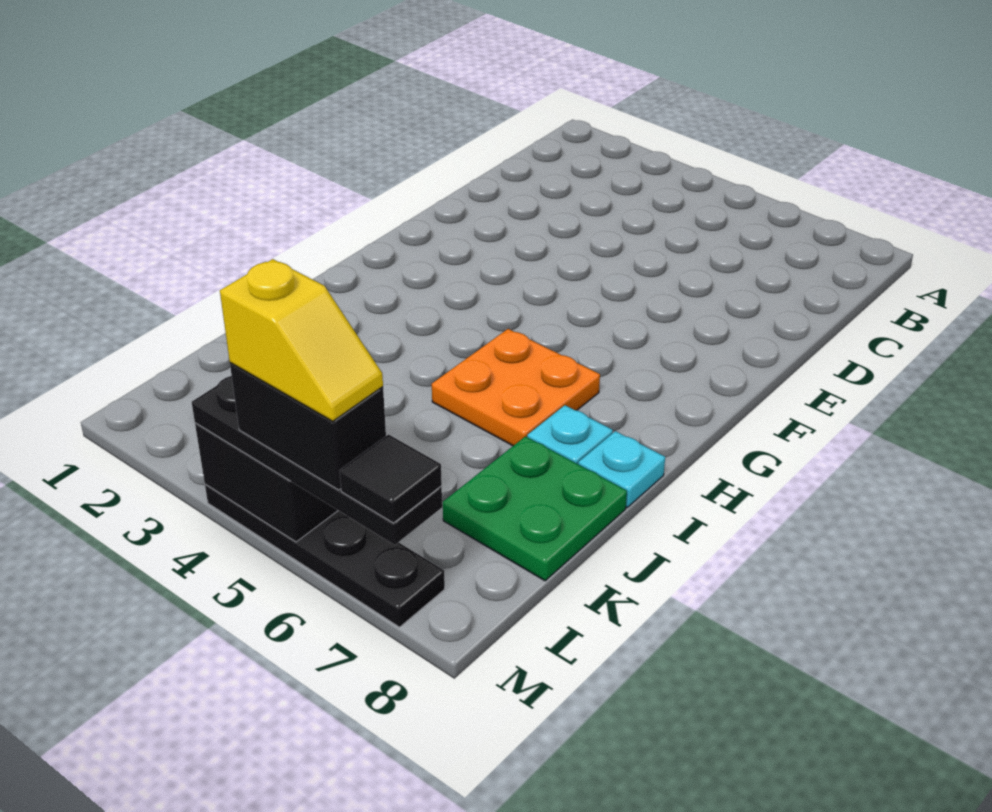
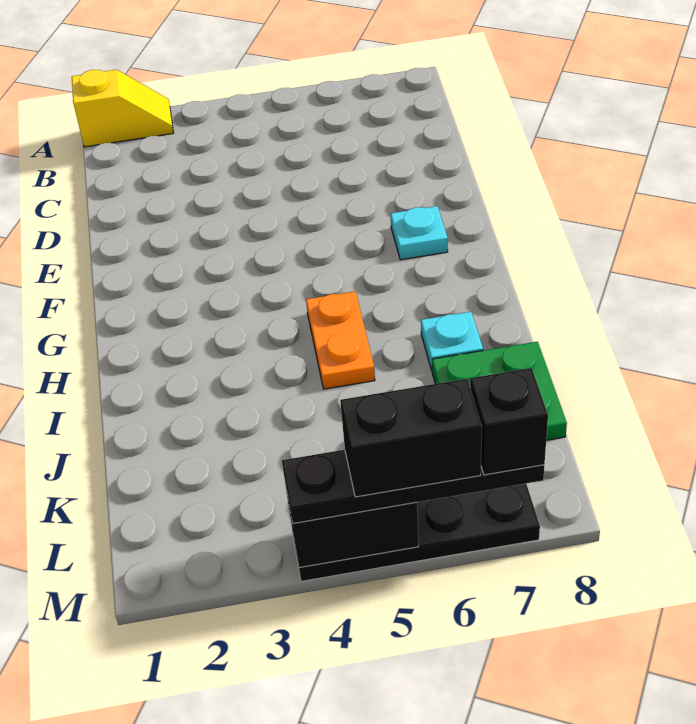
orange 2x2 plate [432,329,600,446] -> orange 1x2 plate [306,291,375,389]
cyan 1x1 plate [578,431,665,507] -> cyan 1x1 plate moved to [391,206,448,260]
yellow 1x2 slope [220,259,383,421] -> yellow 1x2 slope moved to [72,70,173,147]
black 1x1 tile [339,435,442,523] -> black 1x1 brick [470,368,548,475]

